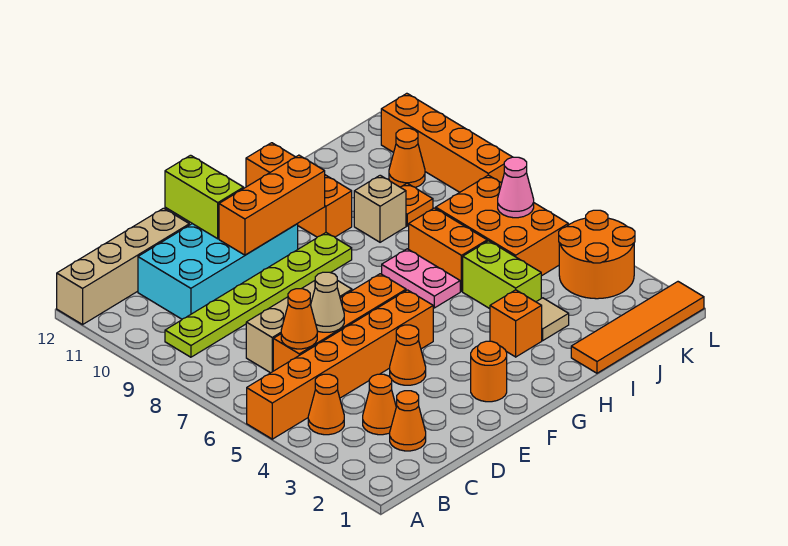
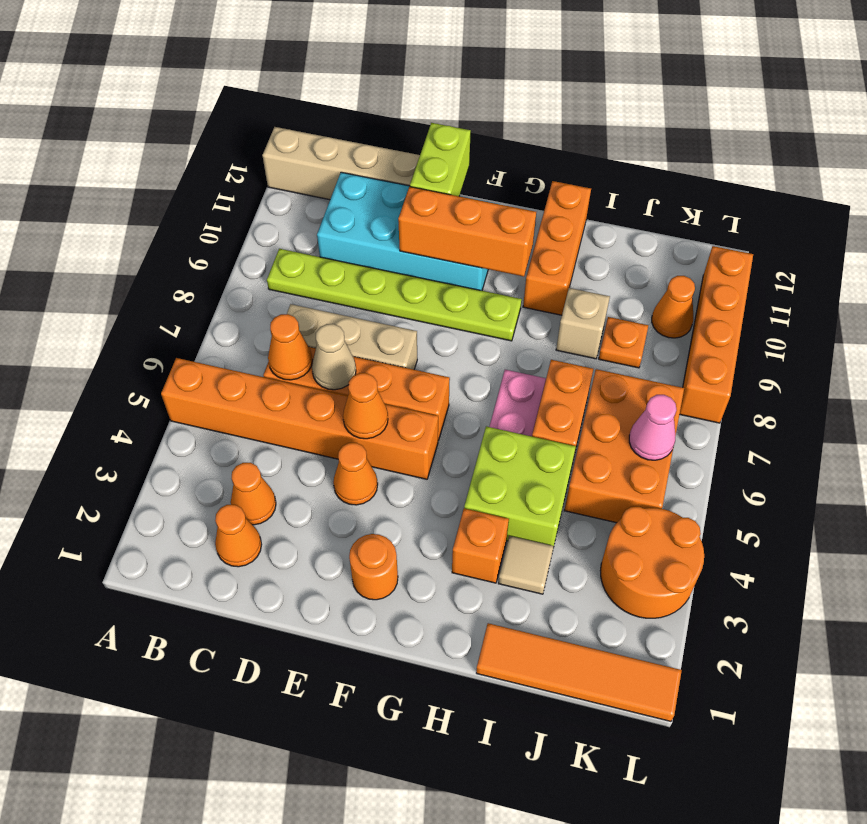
orange 1x1 cone [308,374,344,435] -> orange 1x1 cone moved to [343,373,388,439]
lime 1x2 brick [463,241,541,309] -> lime 2x2 brick [464,426,576,546]

